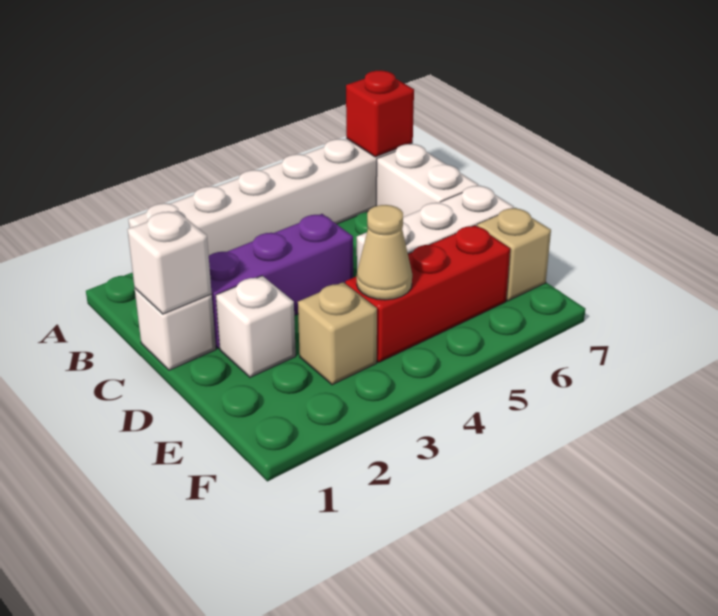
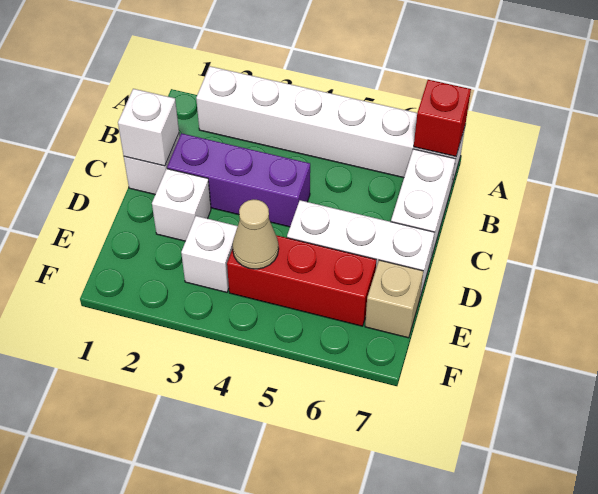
tan 1x1 brick [298,282,377,385] -> white 1x1 brick [181,216,238,292]

